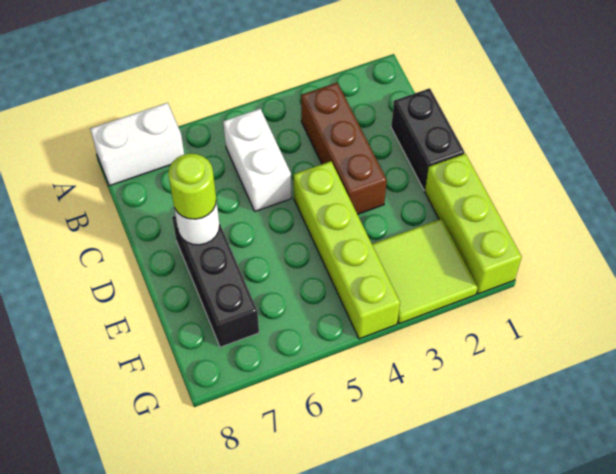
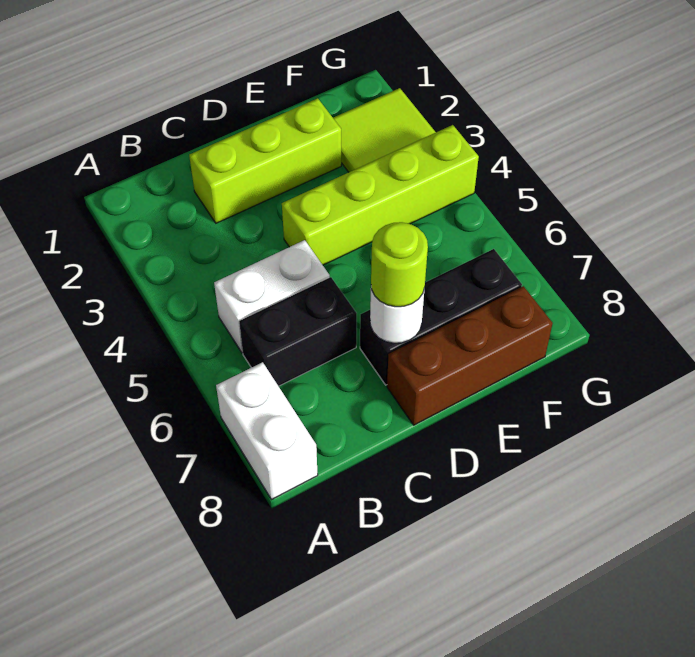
brown 1x3 brick [301,83,387,214] -> brown 1x3 brick moved to [387,286,553,425]
black 1x2 brick [391,88,465,190] -> black 1x2 brick moved to [239,277,357,386]
lime 1x3 brick [425,154,522,294] -> lime 1x3 brick moved to [189,98,341,223]

